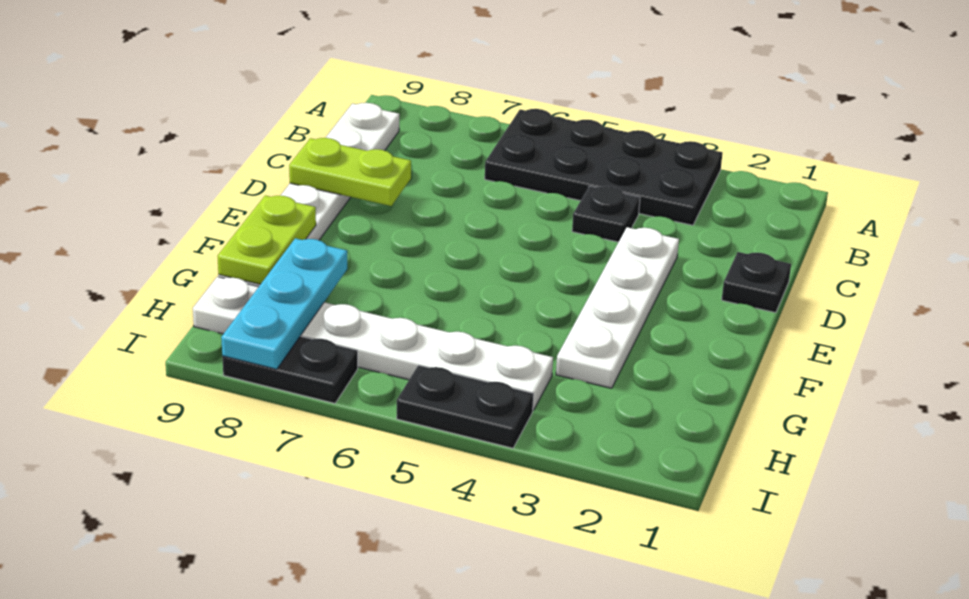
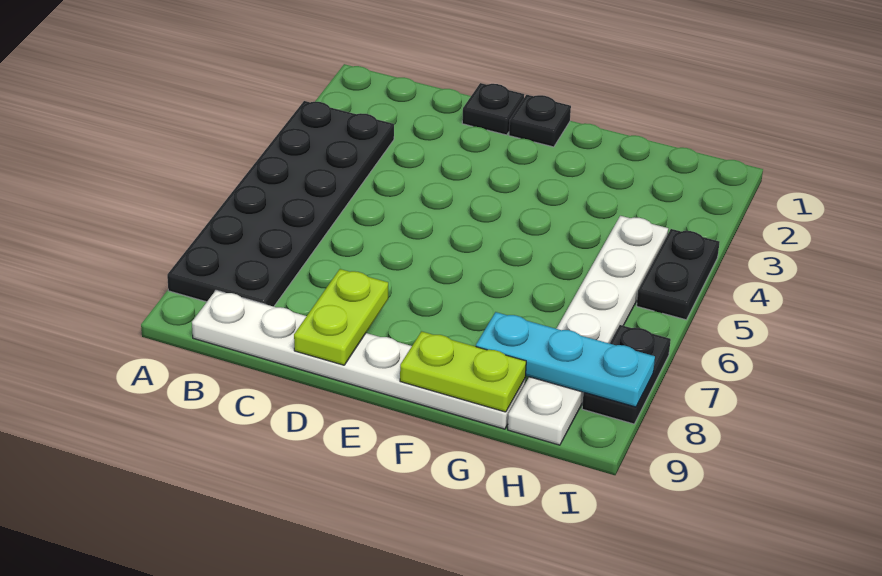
black 2x4 plate [485,109,723,225] -> black 2x6 plate [167,101,394,307]
black 1x1 plate [572,186,640,242] -> black 1x1 plate moved to [509,95,571,147]
white 1x4 plate [556,227,679,388] -> none

